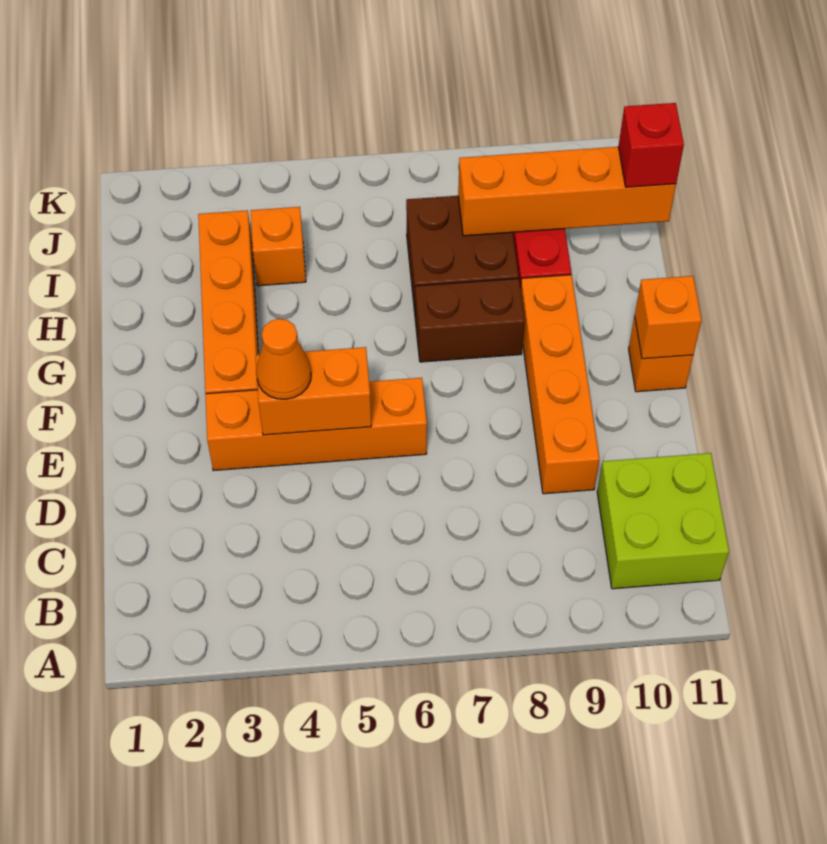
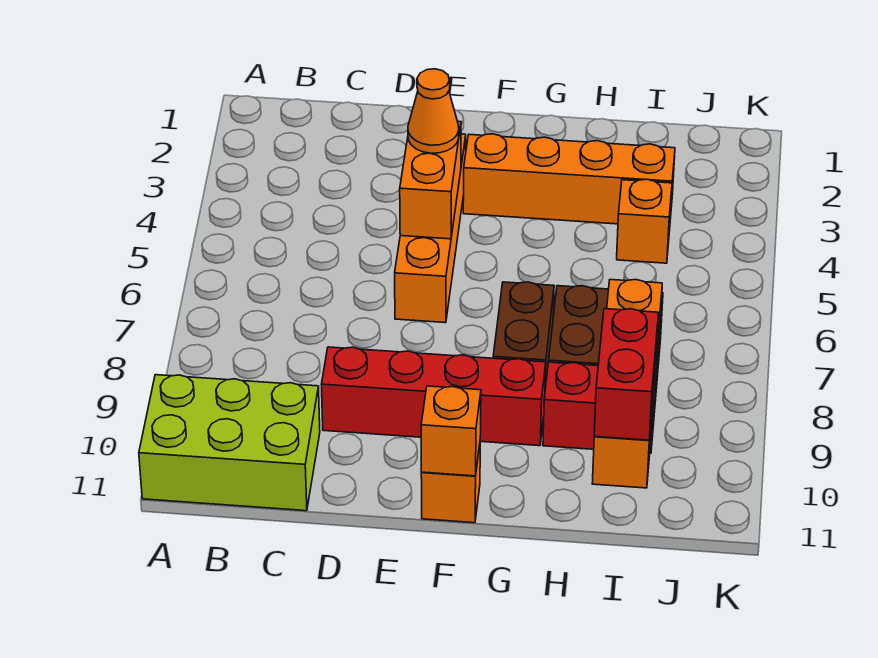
lime 2x2 brick [597,453,729,589] -> lime 2x3 brick [139,375,320,511]
orange 1x4 brick [521,275,600,494] -> red 1x4 brick [321,347,546,446]
red 1x1 brick [618,103,684,187] -> red 1x2 brick [594,309,659,440]

